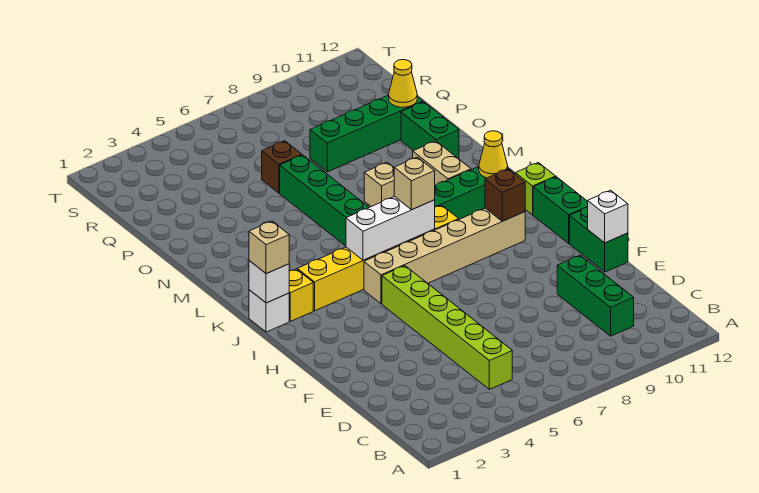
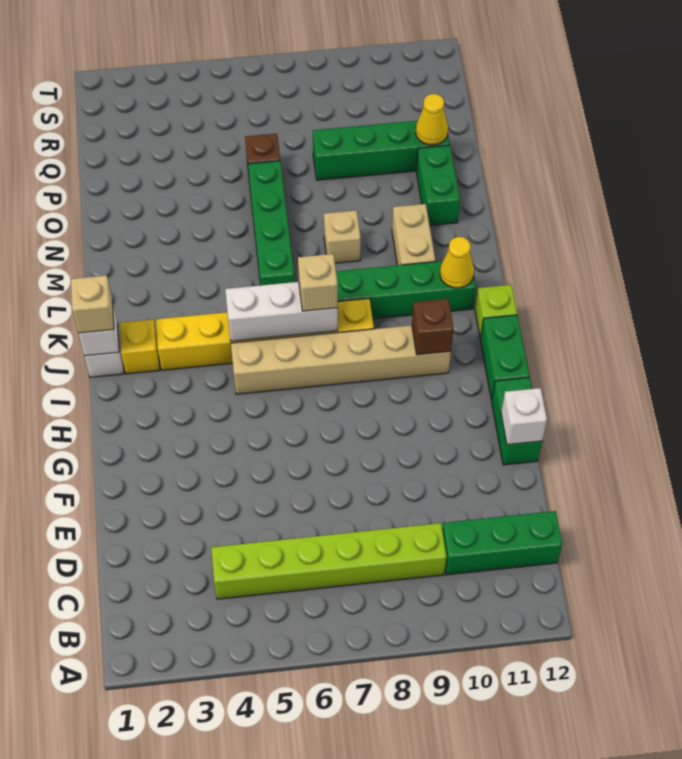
lime 1x6 brick [382,266,512,389] -> lime 1x6 brick turned to [211,523,447,599]
green 1x3 brick [557,255,634,336] -> green 1x3 brick turned to [442,511,562,575]

